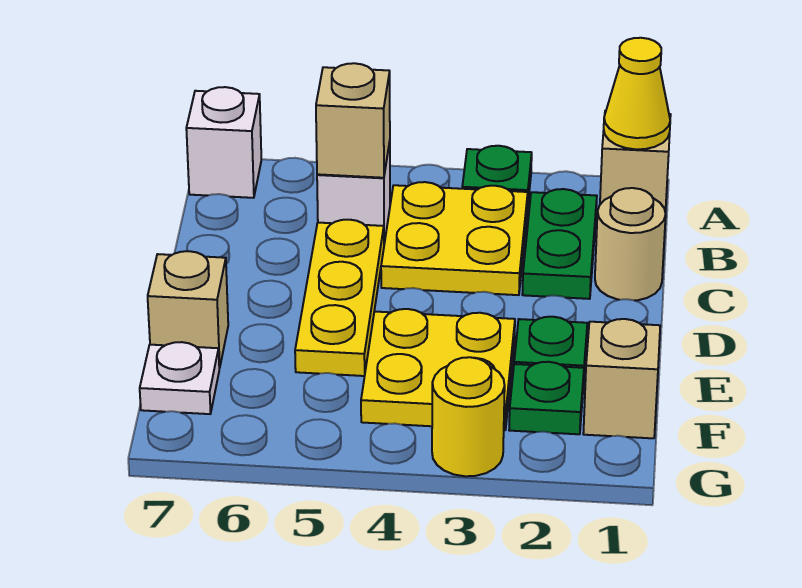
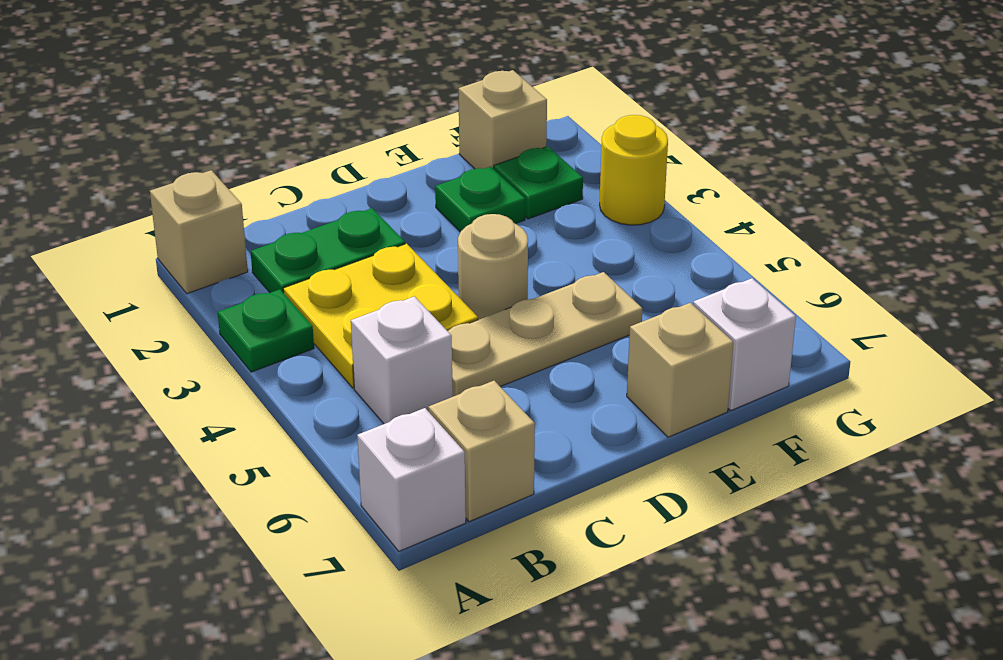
yellow 1x1 cone [604,38,670,149] -> none
tan 1x1 brick [316,63,390,178] -> tan 1x1 brick moved to [428,381,535,522]
tan 1x1 round brick [595,188,666,300] -> tan 1x1 round brick moved to [458,214,528,320]
yellow 1x3 plate [295,220,384,376] -> tan 1x3 plate [448,272,642,397]
yellow 2x2 plate [361,309,515,430] -> none
white 1x1 plate [140,342,219,414] -> white 1x1 brick [693,278,796,410]

